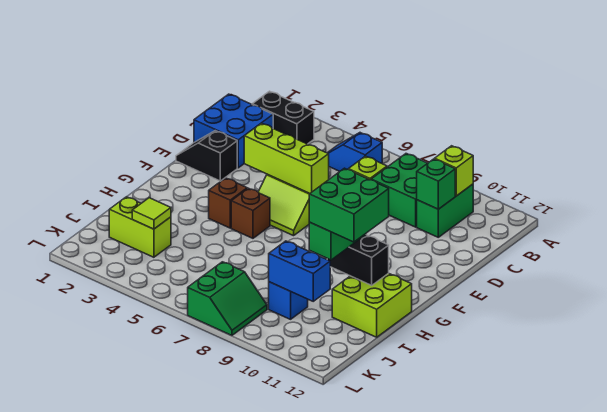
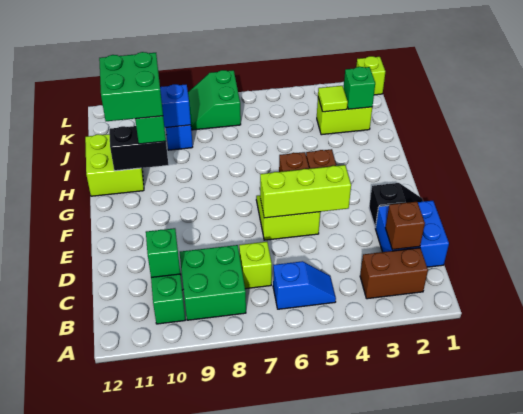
black 1x2 brick [252,91,314,144] -> brown 1x2 brick [360,248,428,299]
lime 1x1 brick [435,146,473,196] -> lime 1x1 brick moved to [356,56,385,95]
none -> brown 1x1 brick [385,202,425,250]
none -> green 1x1 brick [344,67,375,109]

